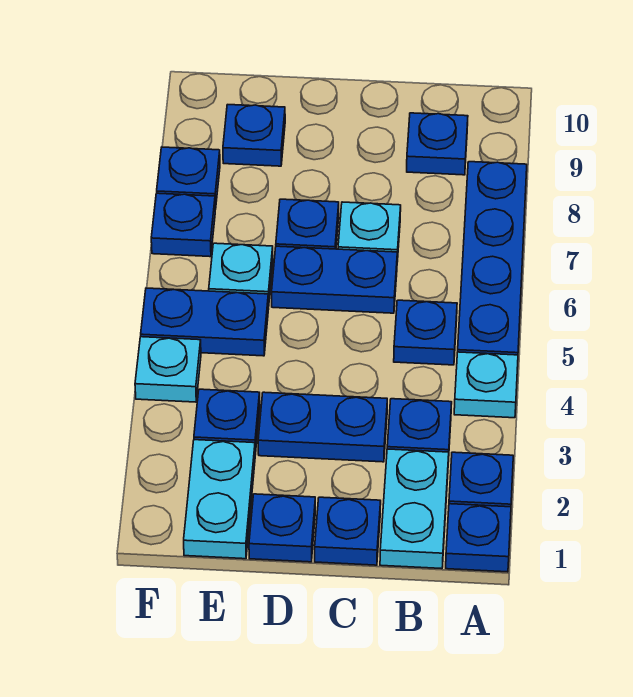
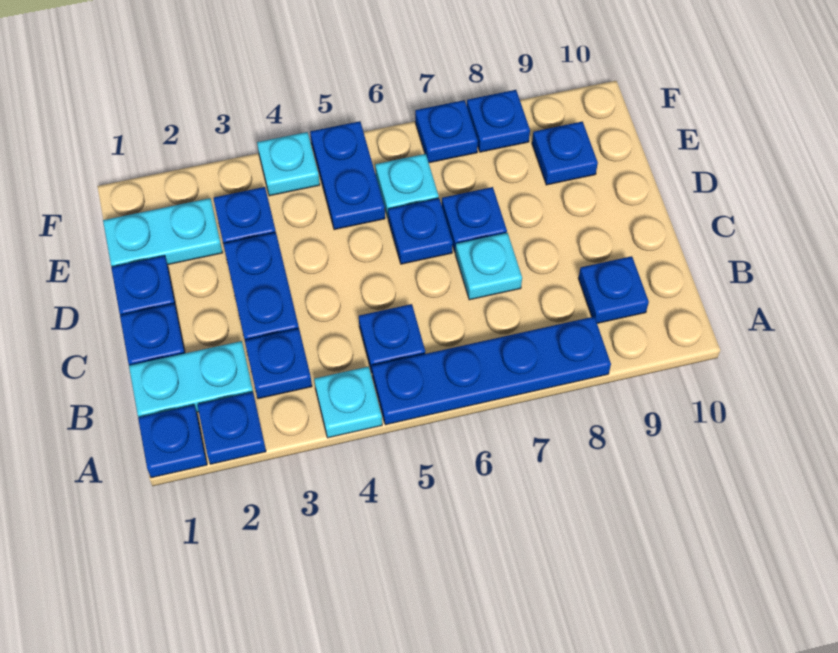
blue 1x2 plate [272,246,397,313] -> blue 1x1 plate [388,198,453,264]

